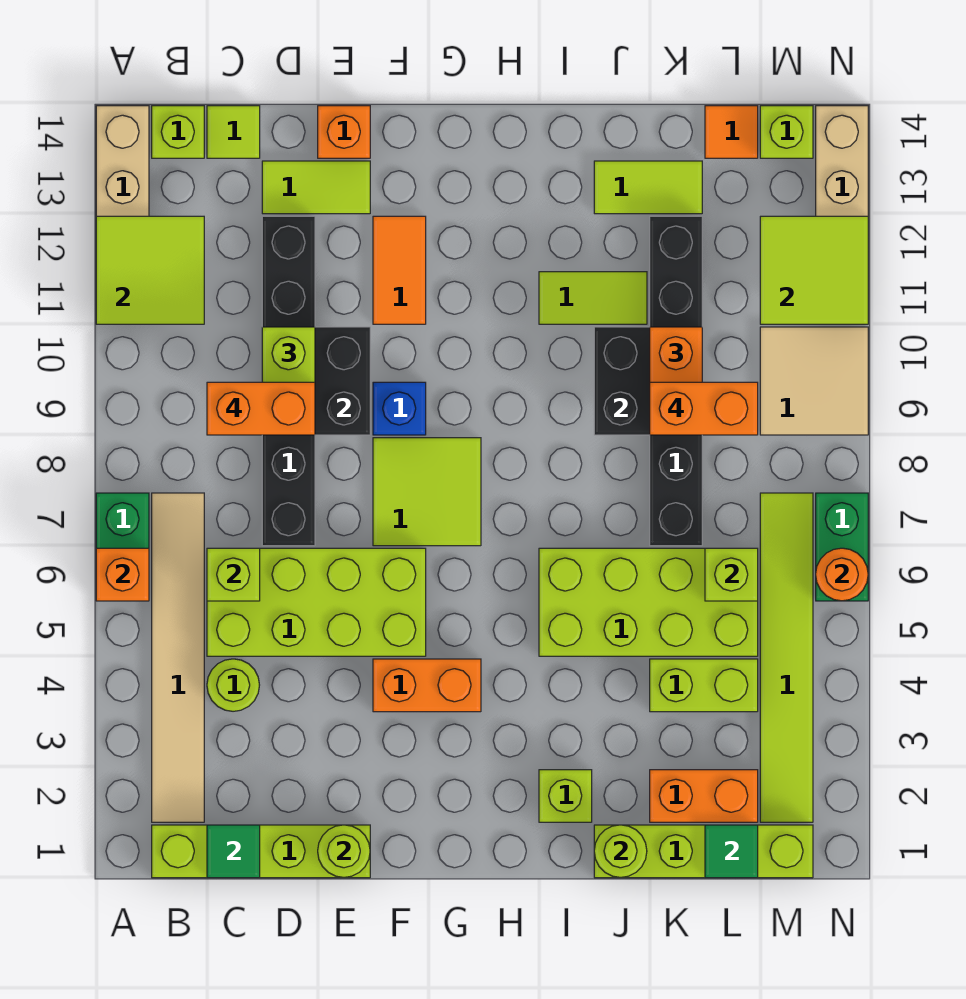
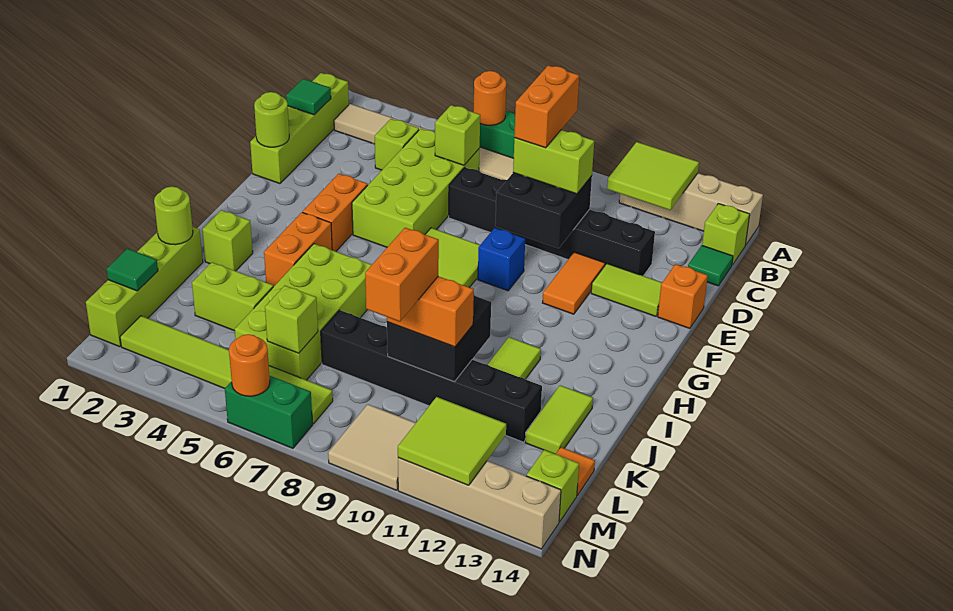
orange 1x1 brick [96,548,149,601] -> orange 1x1 round brick [473,71,506,125]
lime 1x1 round brick [207,659,259,711] -> lime 1x1 brick [375,119,419,170]
lime 1x1 tile [207,106,260,158] -> green 1x1 tile [688,246,733,286]
lime 1x2 tile [262,161,370,214] -> lime 1x2 tile turned to [591,264,662,316]
orange 1x2 tile [373,216,426,324] -> orange 1x2 tile turned to [542,252,605,314]
orange 1x2 brick [650,770,758,822] -> orange 1x2 brick moved to [264,212,332,287]
lime 1x2 brick [650,659,758,712] -> lime 1x2 brick turned to [192,262,273,331]

